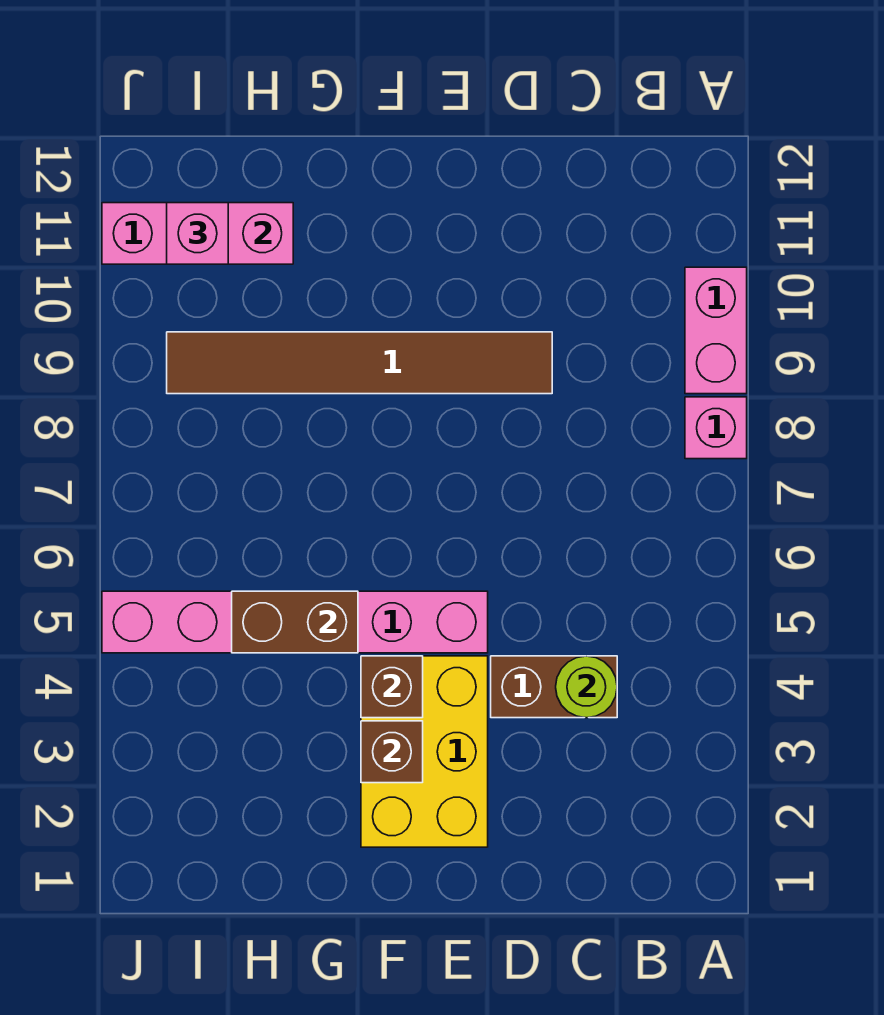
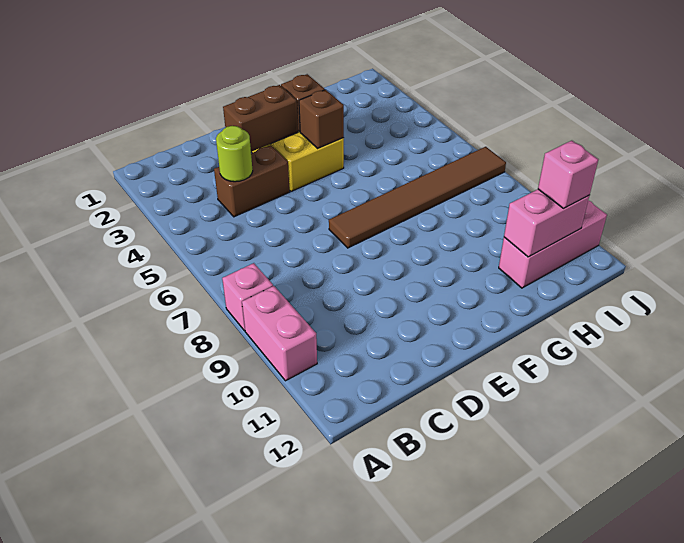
brown 1x6 tile [167,332,552,394] -> brown 1x6 tile moved to [329,147,506,248]
pink 1x6 brick [102,591,488,653] -> none
brown 1x2 brick [232,591,358,653] -> brown 1x2 brick moved to [223,85,298,152]

